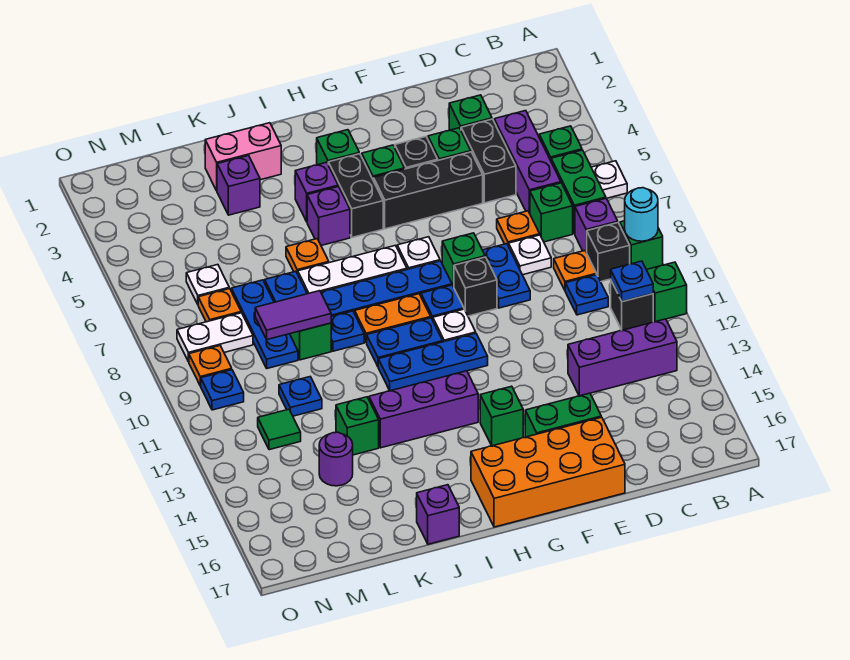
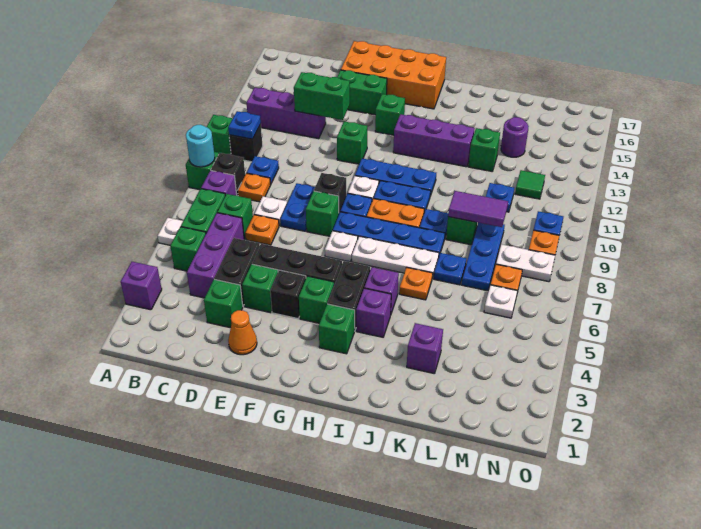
none -> green 1x2 brick [294,72,350,120]
none -> orange 1x1 cone [228,310,257,355]
none -> green 1x1 brick [337,121,368,164]
pink 1x2 brick [205,123,281,191] -> none
purple 1x1 brick [417,485,459,544] -> purple 1x1 brick moved to [121,262,162,310]

